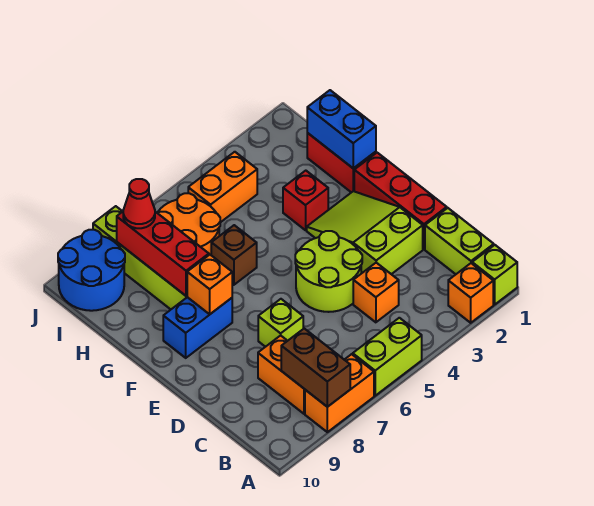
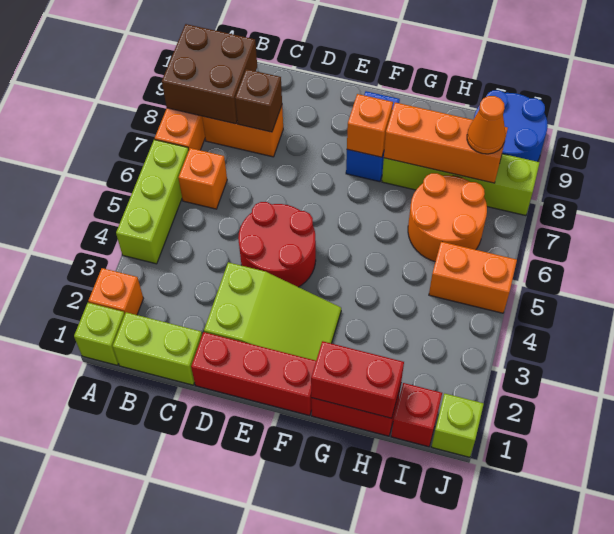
lime 1x2 brick [353,318,422,396] -> lime 1x3 brick [116,140,189,264]
brown 1x2 brick [281,329,350,407] -> brown 2x2 brick [162,24,257,124]
orange 1x1 brick [353,263,399,322] -> orange 1x1 brick moved to [178,148,227,209]
lime 2x2 round brick [295,231,362,312] -> red 2x2 round brick [238,202,316,287]
lime 1x1 brick [258,299,303,347] -> lime 1x1 brick moved to [432,394,484,457]
blue 1x2 brick [307,90,376,168] -> red 1x2 brick [311,341,404,418]
red 1x1 brick [283,171,328,230] -> red 1x1 brick moved to [391,383,442,447]
brown 1x1 brick [211,225,257,285] -> brown 1x1 brick moved to [235,69,282,132]
red 1x3 brick [117,212,209,296] -> orange 1x3 brick [384,102,508,183]
orange 1x2 brick [188,152,257,222] -> orange 1x2 brick turned to [429,242,517,313]
red 1x1 cone [123,179,155,228] -> orange 1x1 cone [467,96,506,154]

